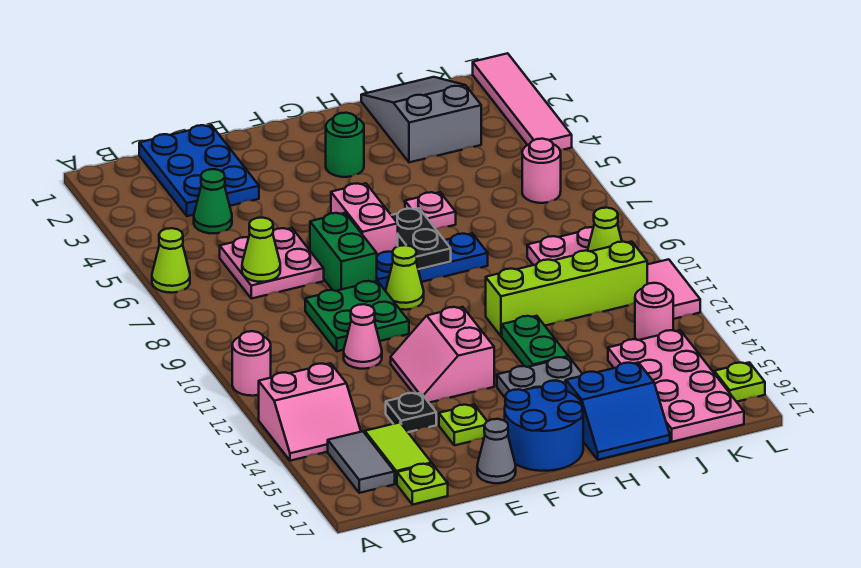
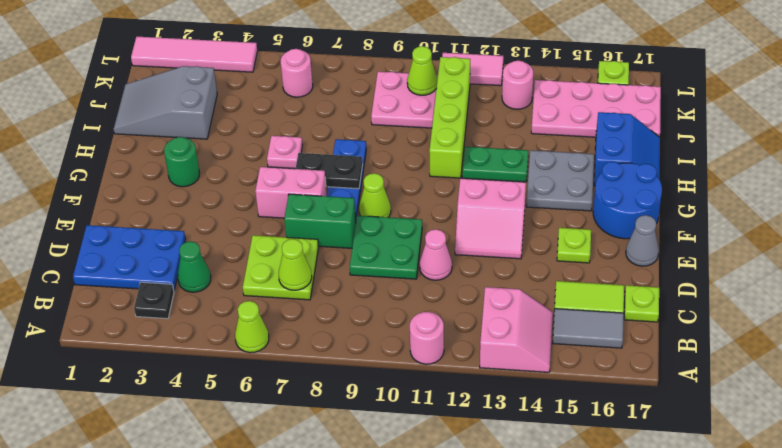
pink 2x2 plate [220,228,324,299] -> lime 2x2 plate [243,235,319,300]
black 1x1 plate [386,393,436,432] -> black 1x1 plate moved to [134,282,174,319]

